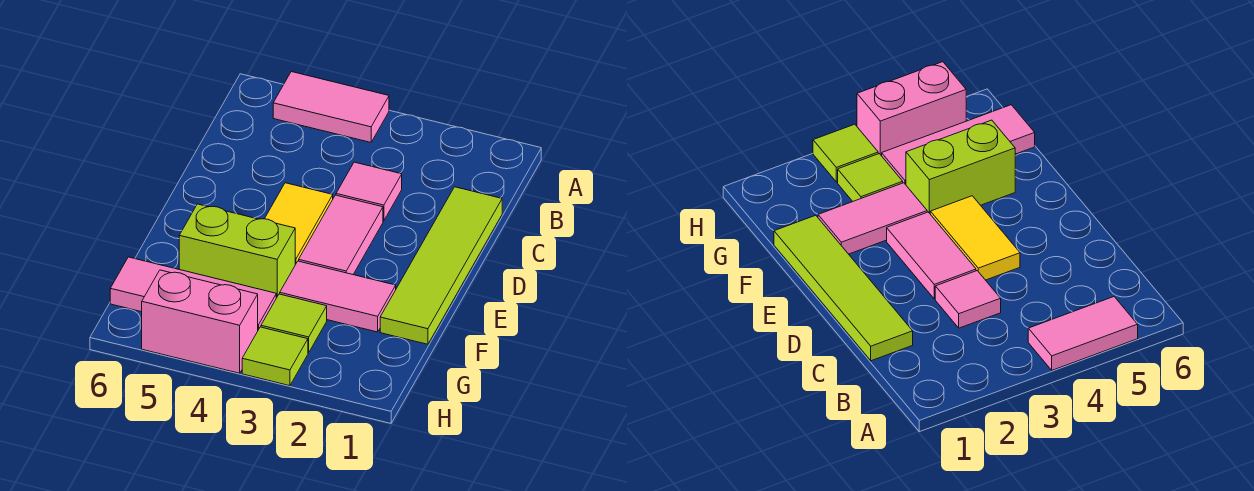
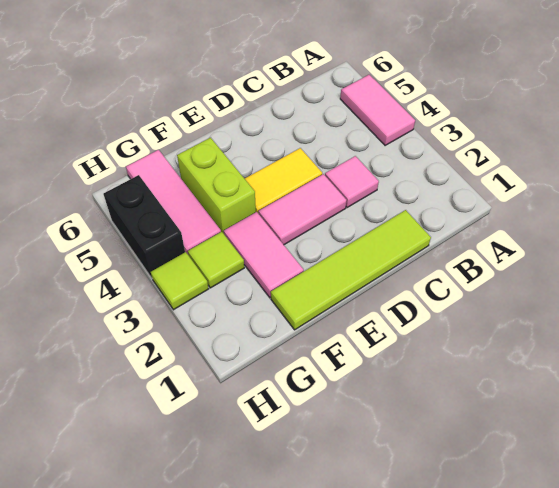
pink 1x2 brick [142,270,258,373] -> black 1x2 brick [103,175,185,278]

